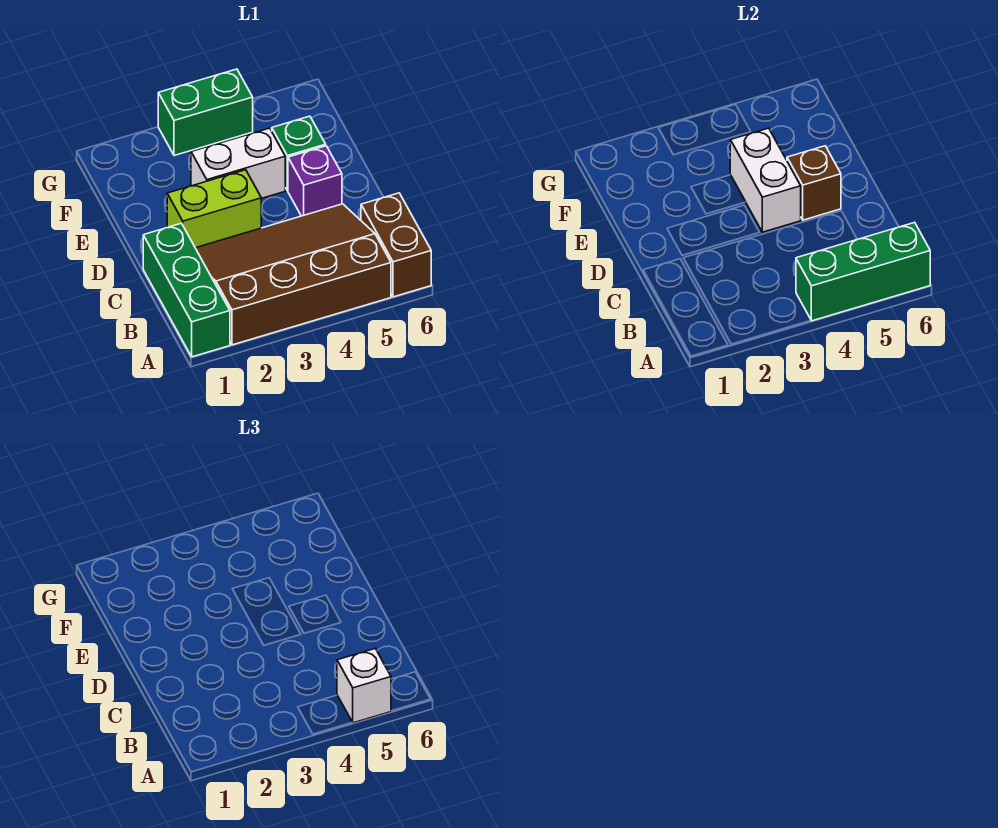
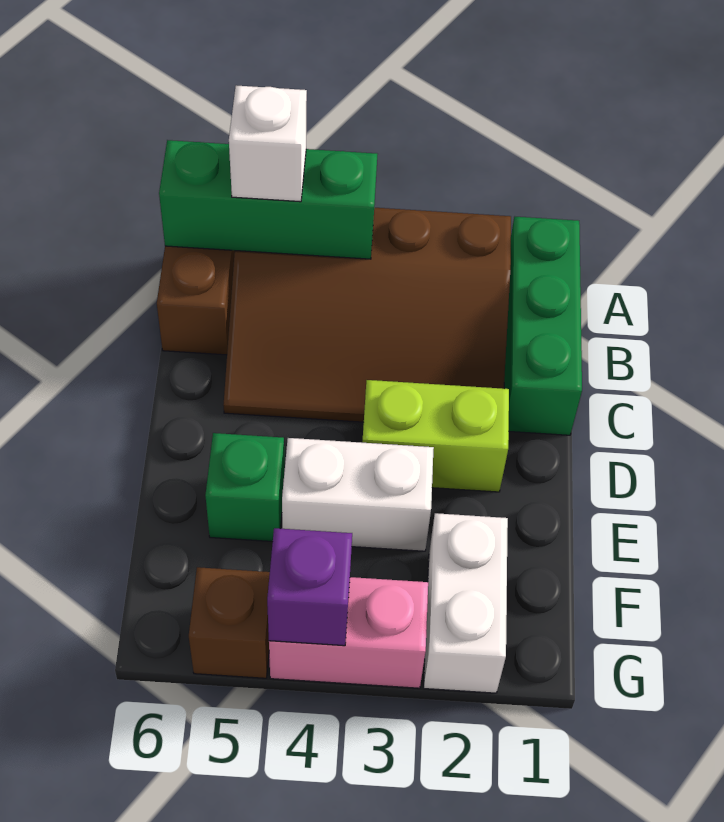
white 1x2 brick [730,128,801,232] -> white 1x2 brick moved to [424,513,508,693]
purple 1x1 brick [288,146,342,216] -> purple 1x1 brick moved to [267,528,352,646]
brown 1x1 brick [787,146,841,220] -> brown 1x1 brick moved to [189,567,270,678]
green 1x2 brick [158,69,253,156] -> pink 1x2 brick [269,577,428,688]

